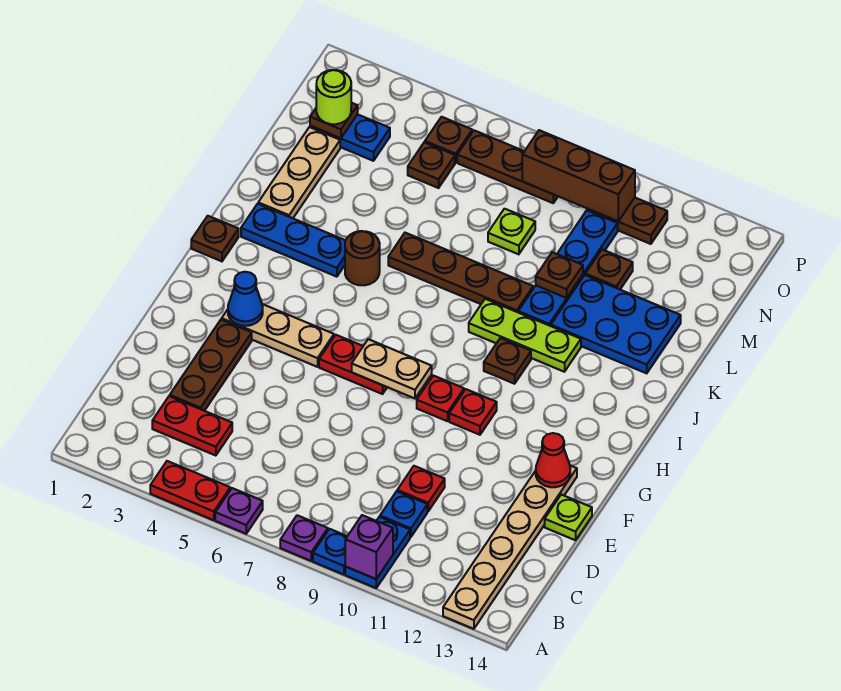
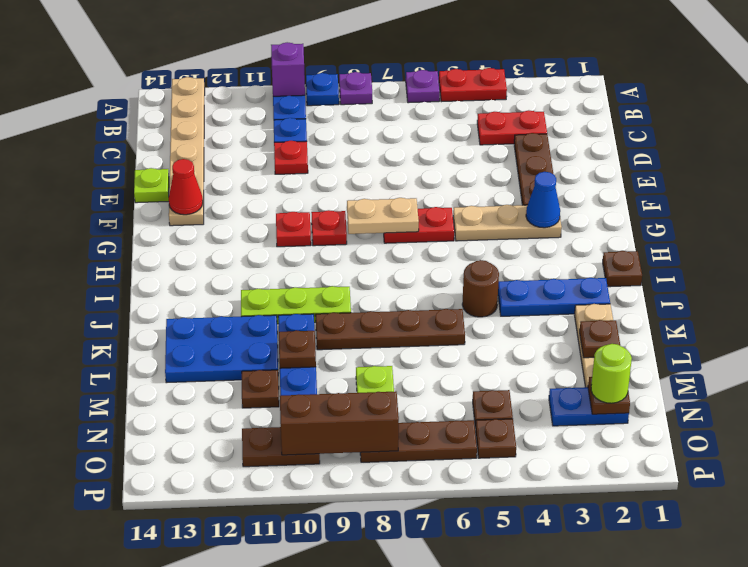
brown 1x1 plate [484,338,531,384] -> brown 1x1 plate moved to [580,320,620,358]

